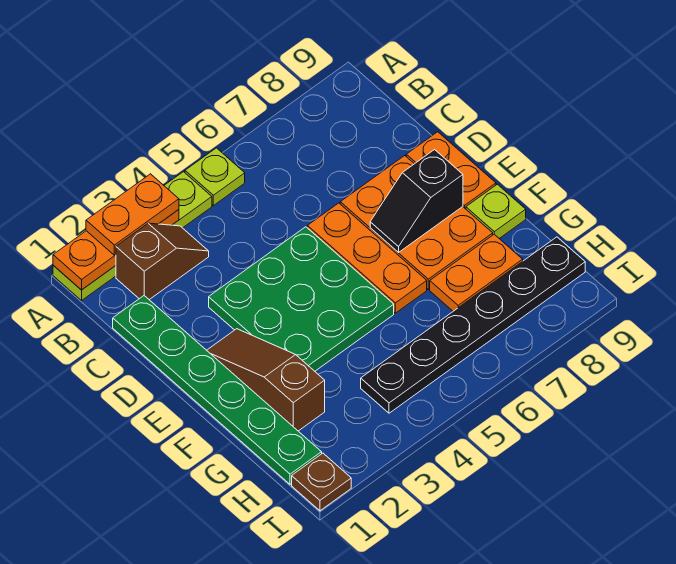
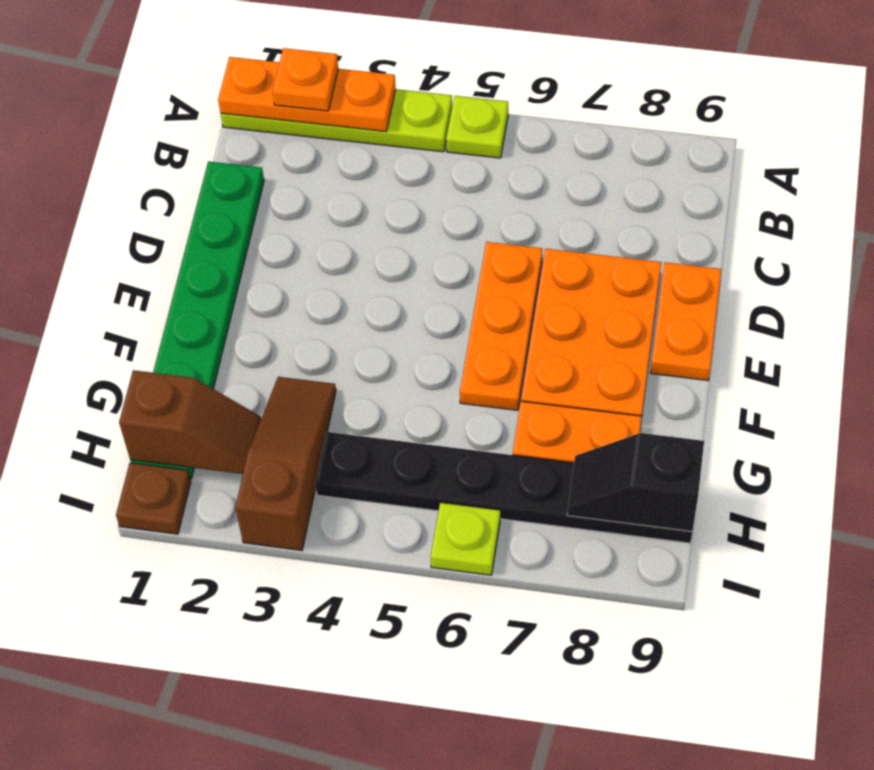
orange 1x2 plate [86,174,179,255] -> orange 1x1 plate [273,48,338,111]
brown 1x2 slope [116,223,209,300] -> brown 1x2 slope moved to [119,370,261,474]
green 3x3 plate [209,227,394,371] -> none
brown 1x3 slope [207,329,325,431] -> brown 1x3 slope moved to [235,377,336,550]
black 1x2 slope [370,150,463,253] -> black 1x2 slope moved to [567,433,704,531]
lime 1x1 plate [466,184,526,238] -> lime 1x1 plate moved to [431,502,500,575]

